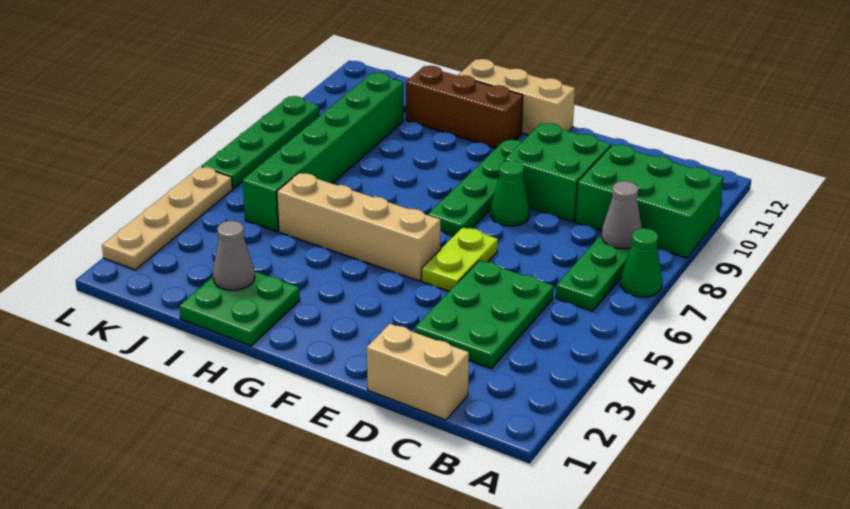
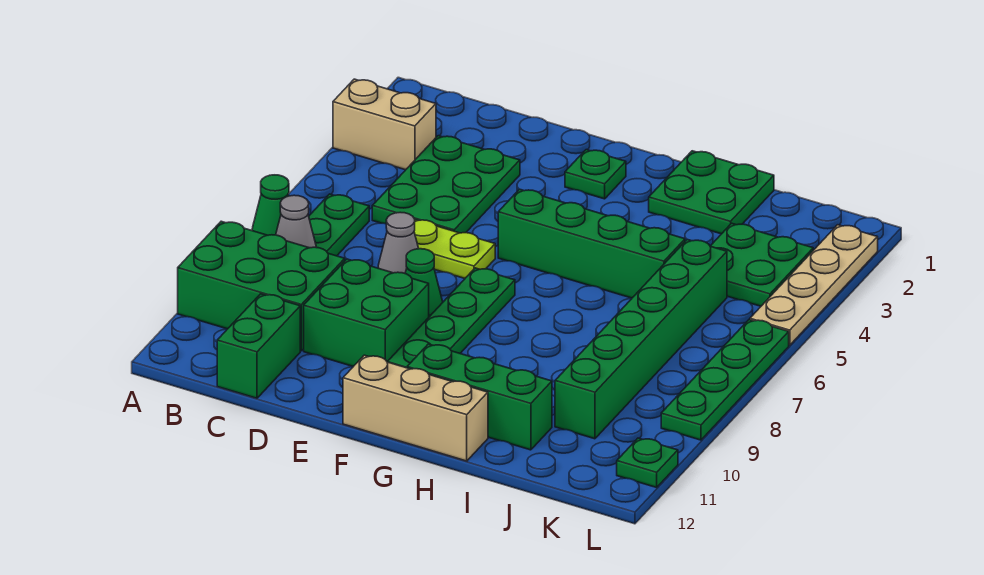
tan 1x2 brick [367,324,469,420] -> tan 1x2 brick moved to [333,79,436,170]
none -> green 1x2 brick [217,294,300,398]
lime 1x2 plate [422,227,498,291] -> lime 1x2 plate turned to [414,220,495,278]
none -> green 1x1 plate [565,150,626,199]
tan 1x4 brick [277,173,440,281] -> green 1x4 brick [498,189,685,298]
brown 1x3 brick [406,66,523,148] -> green 1x3 brick [407,344,552,450]
grey 1x1 cone [213,221,255,290] -> grey 1x1 cone moved to [378,212,419,273]
none -> green 2x2 plate [711,223,813,306]
none -> green 1x1 plate [617,438,678,488]

